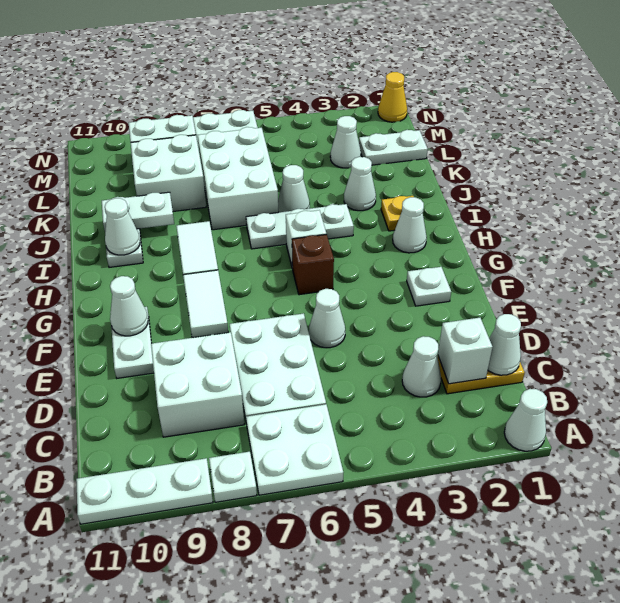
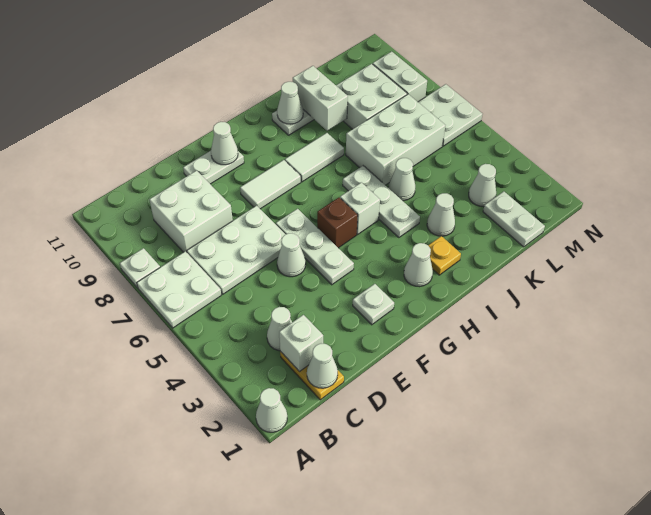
white 1x3 plate [76,458,213,524] -> white 1x3 plate moved to [276,209,354,285]
white 1x2 plate [102,192,174,232] -> white 1x2 brick [293,66,348,131]
yellow 1x1 cone [378,72,407,122] -> none

